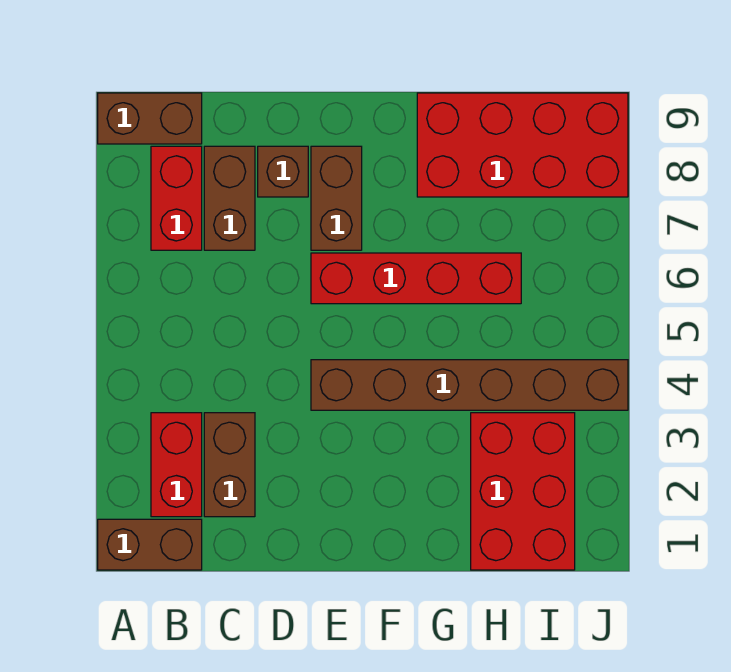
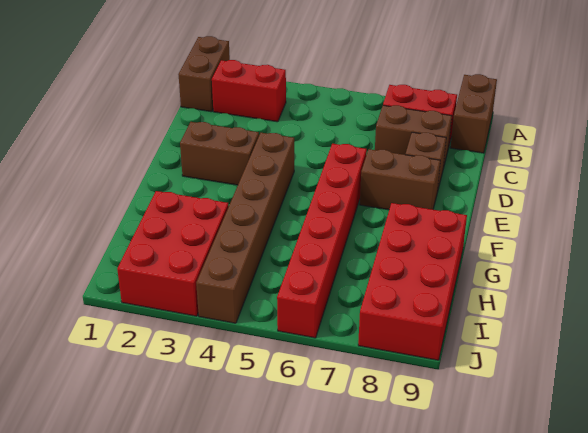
brown 1x2 brick [204,413,255,517] -> brown 1x2 brick moved to [180,122,259,185]
red 1x4 brick [311,253,521,304] -> red 1x6 brick [277,144,367,338]
red 2x3 brick [471,413,575,570] -> red 2x3 brick turned to [117,191,229,316]

